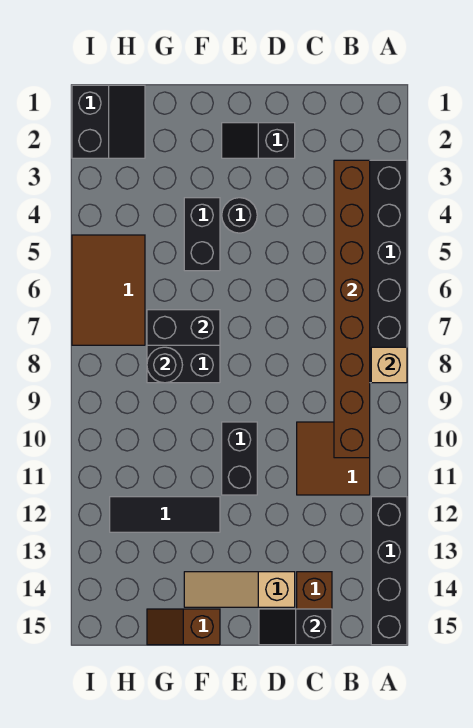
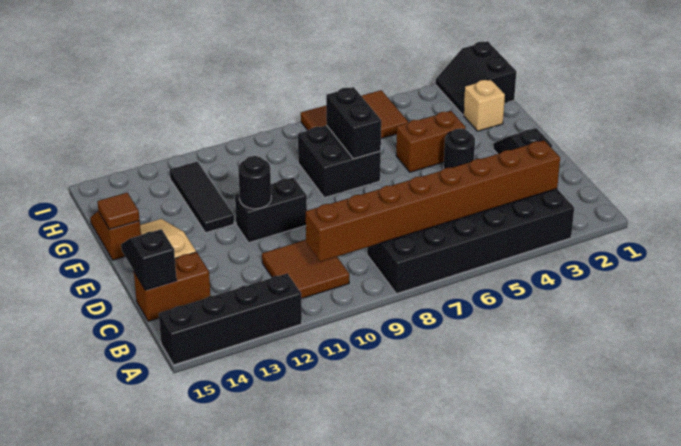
tan 1x1 brick [371,347,407,383] -> tan 1x1 brick moved to [464,79,505,131]
black 1x2 brick [184,198,220,271] -> brown 1x2 brick [396,111,465,172]
none -> brown 1x1 tile [97,193,140,229]
black 1x1 round brick [147,347,182,383] -> black 1x1 round brick moved to [238,156,271,209]
black 2x2 slope [72,85,145,158] -> black 2x2 slope turned to [435,41,516,115]

